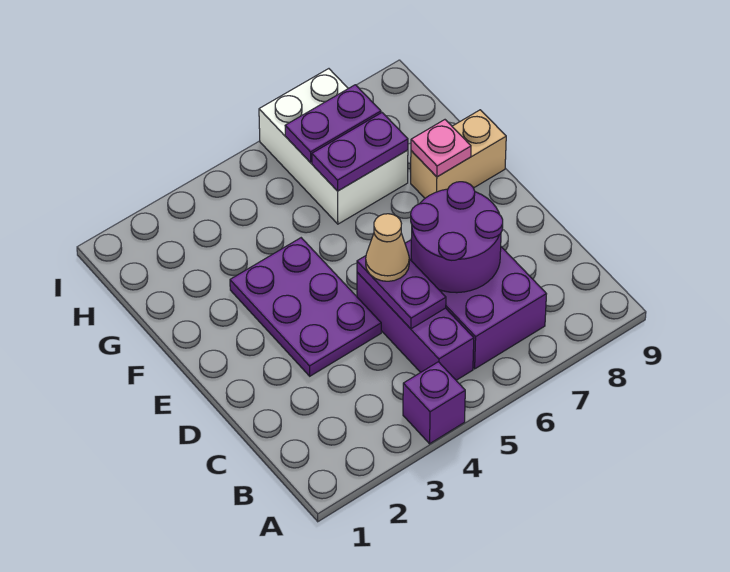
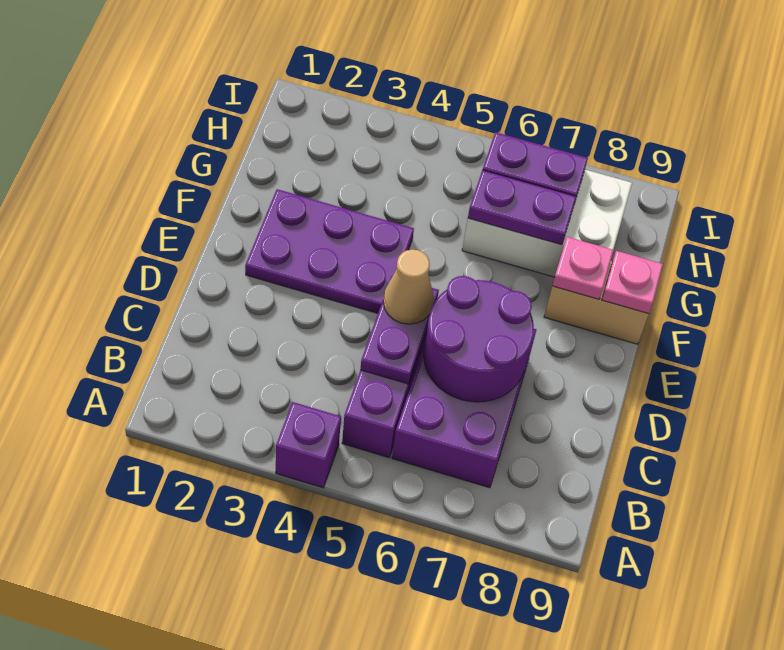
purple 2x3 plate [230,238,381,376] -> purple 2x3 plate turned to [245,189,414,313]
none -> pink 1x1 plate [602,251,663,314]
white 2x3 brick [259,69,408,224] -> white 2x3 brick turned to [462,170,632,277]

